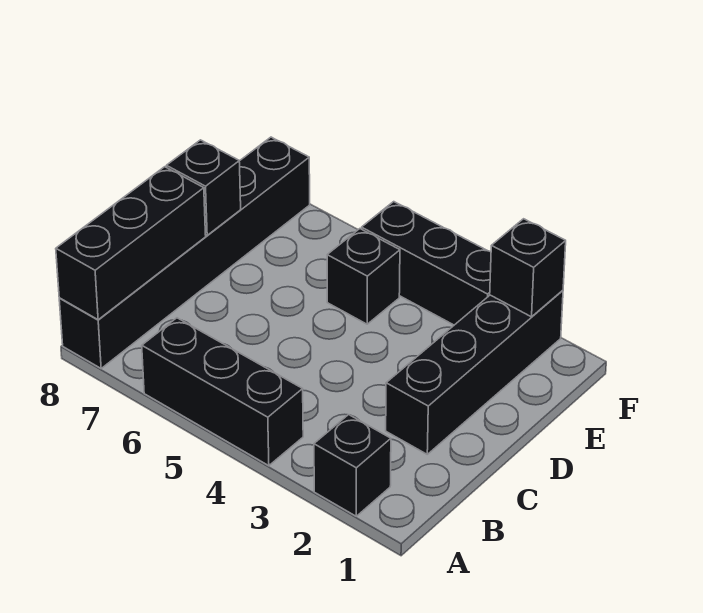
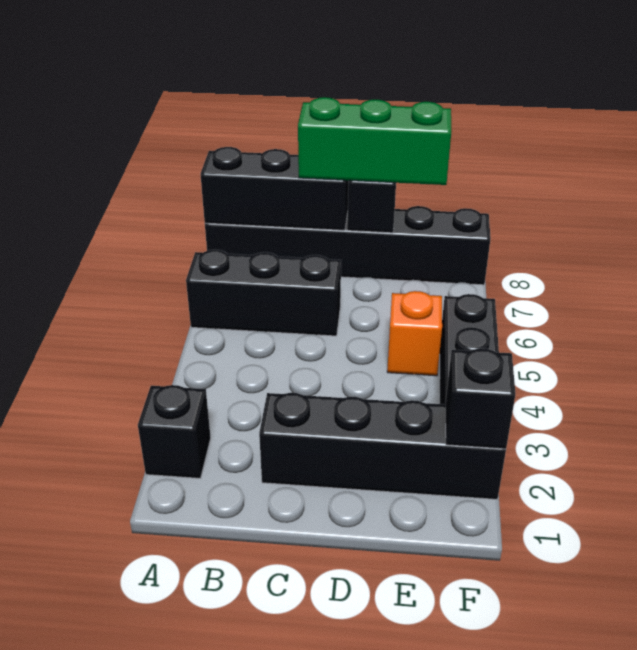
black 1x3 brick [142,318,303,466] -> black 1x3 brick turned to [186,250,341,336]
none -> green 1x3 brick [298,97,451,185]
black 1x1 brick [327,229,400,324] -> orange 1x1 brick [387,291,442,376]

